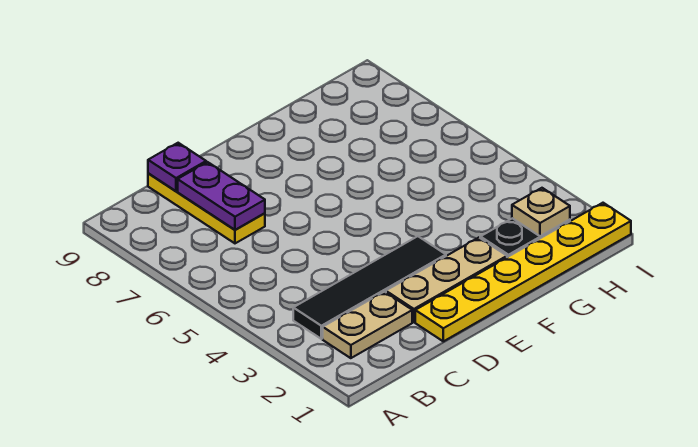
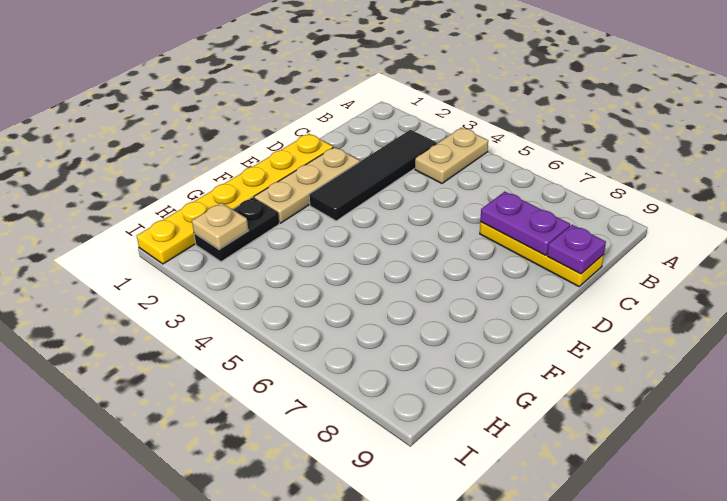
tan 1x2 plate [323,292,412,358] -> tan 1x2 plate moved to [415,128,488,183]

